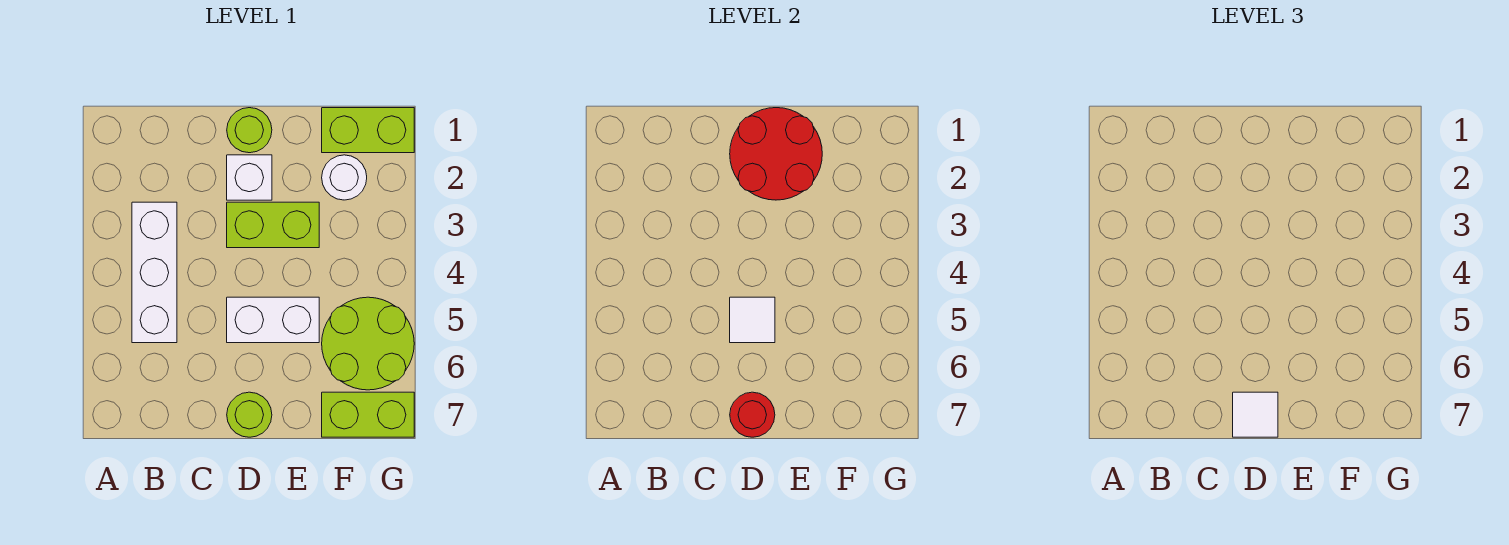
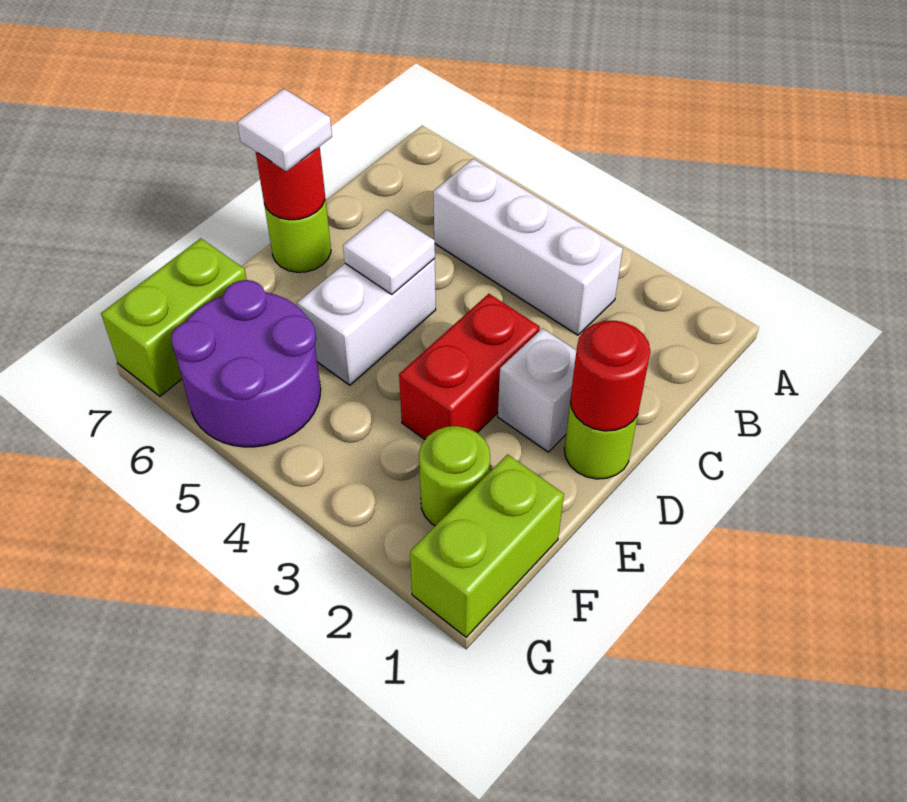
red 2x2 round brick [730,108,822,200] -> red 1x1 round brick [570,321,650,431]
lime 1x2 brick [227,202,319,248] -> red 1x2 brick [399,294,540,439]
white 1x1 round brick [322,155,367,200] -> lime 1x1 round brick [419,426,490,526]
lime 2x2 round brick [322,297,414,390] -> purple 2x2 round brick [171,280,321,447]

